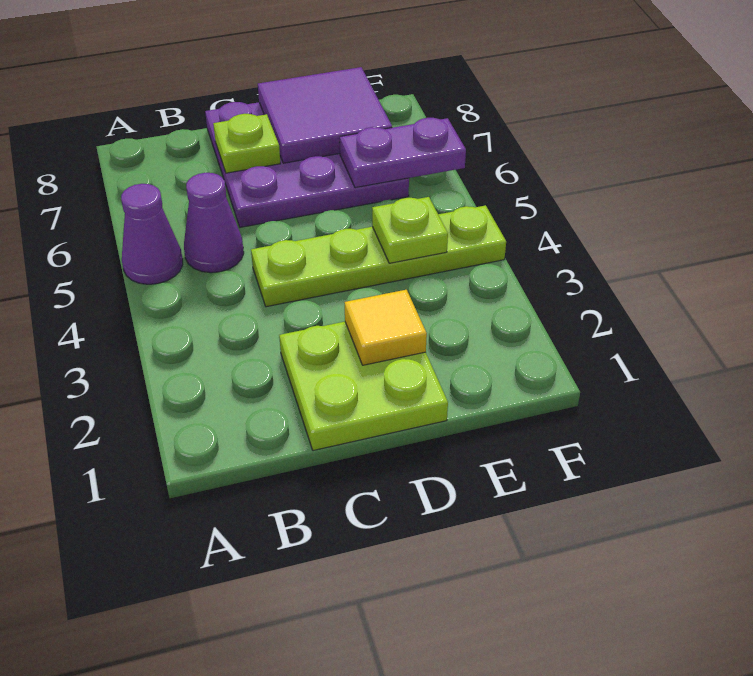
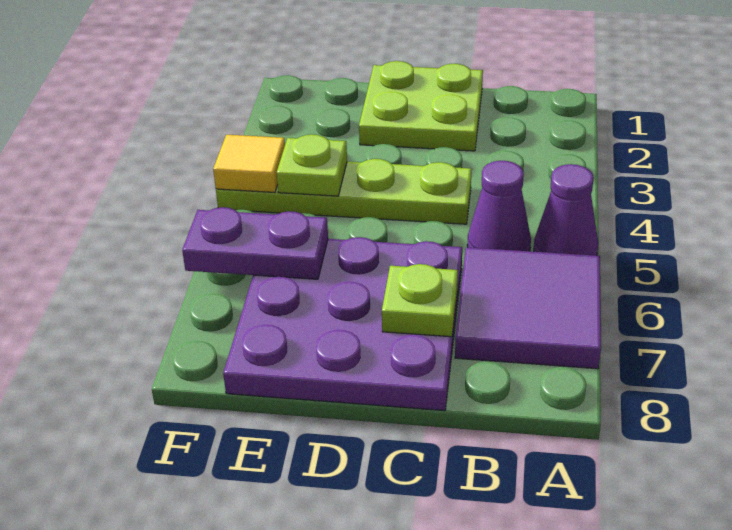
yellow 1x1 tile [345,290,427,365] -> yellow 1x1 tile moved to [213,135,285,192]
purple 2x2 tile [258,67,392,163] -> purple 2x2 tile moved to [455,247,601,369]

